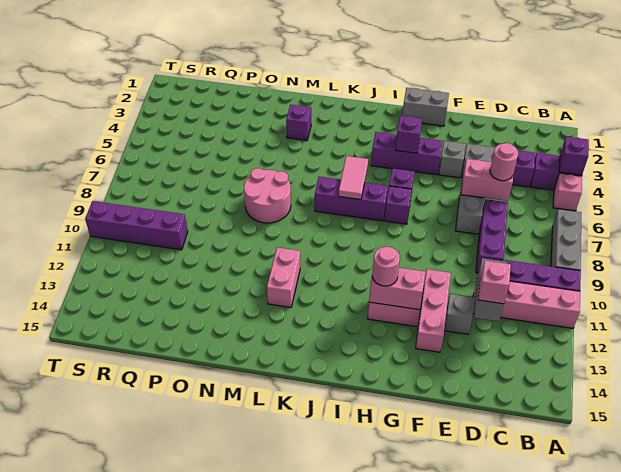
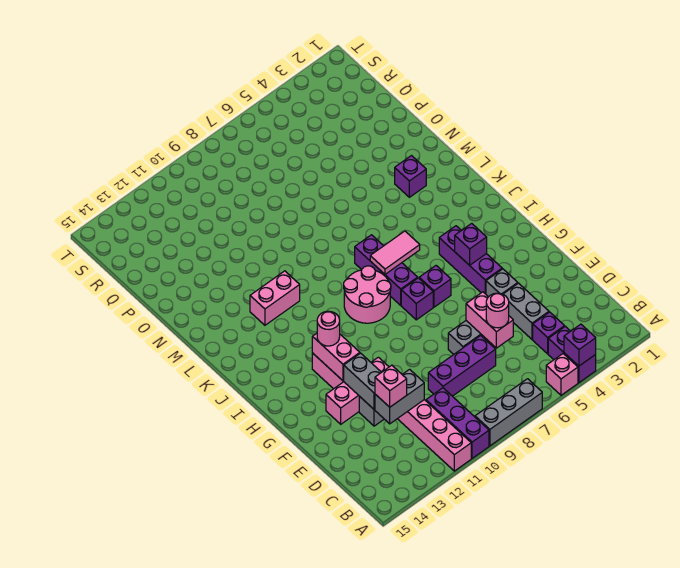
grey 1x2 brick [402,88,449,126] -> grey 1x2 brick moved to [344,353,381,410]
pink 2x2 round brick [244,168,291,223] -> pink 2x2 round brick moved to [344,266,391,323]
purple 1x4 brick [85,201,188,250] -> none

